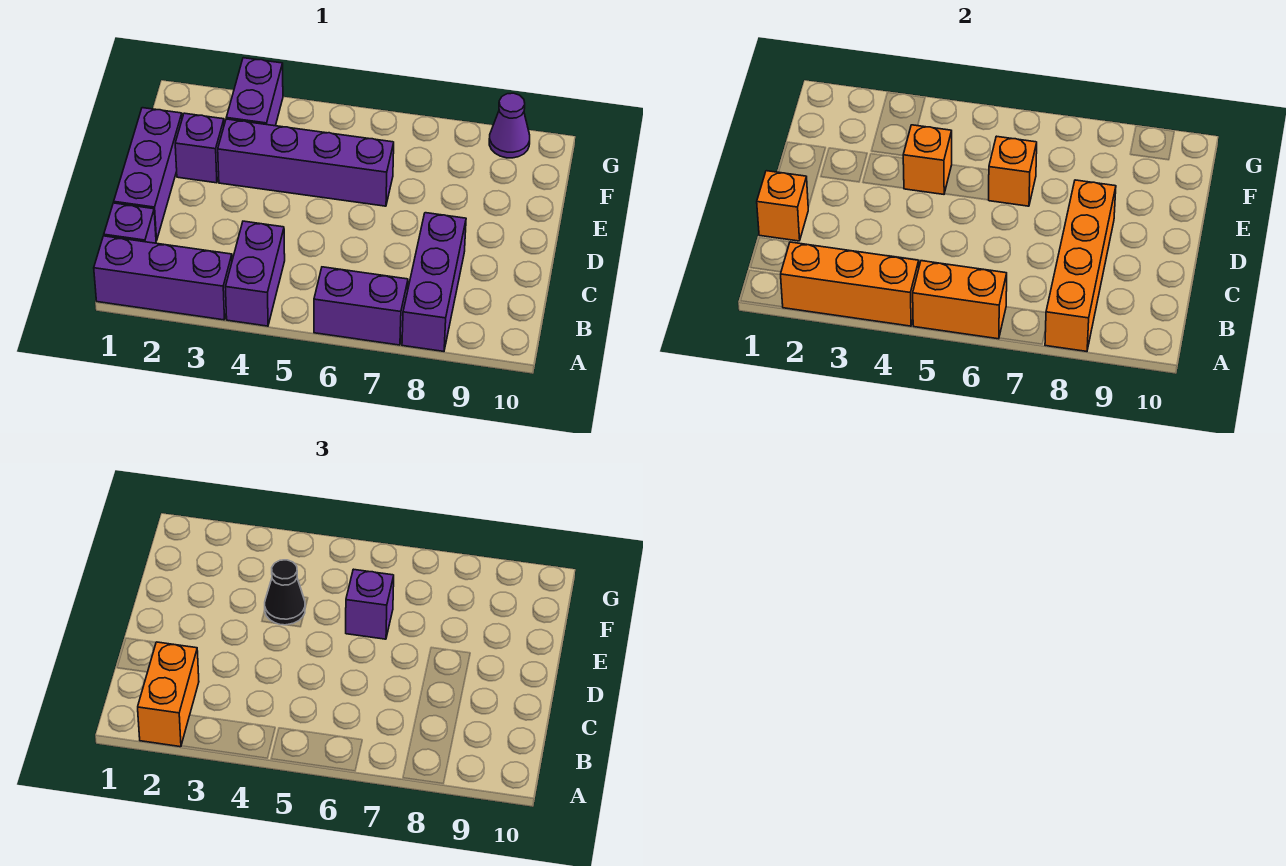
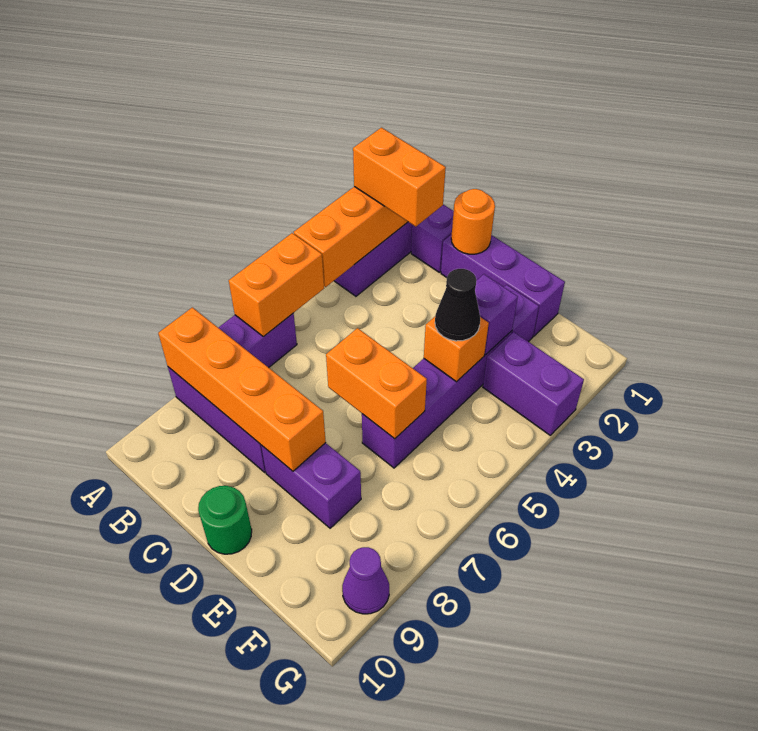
purple 1x2 brick [225,221,285,326] -> purple 1x2 brick moved to [261,443,361,528]
orange 1x1 brick [757,171,808,241] -> orange 1x1 round brick [451,189,495,254]
none -> green 1x1 round brick [198,486,252,554]
orange 1x1 brick [989,136,1037,206] -> orange 1x2 brick [326,328,427,439]
purple 1x1 brick [346,569,394,639] -> purple 1x1 brick moved to [475,274,518,355]

